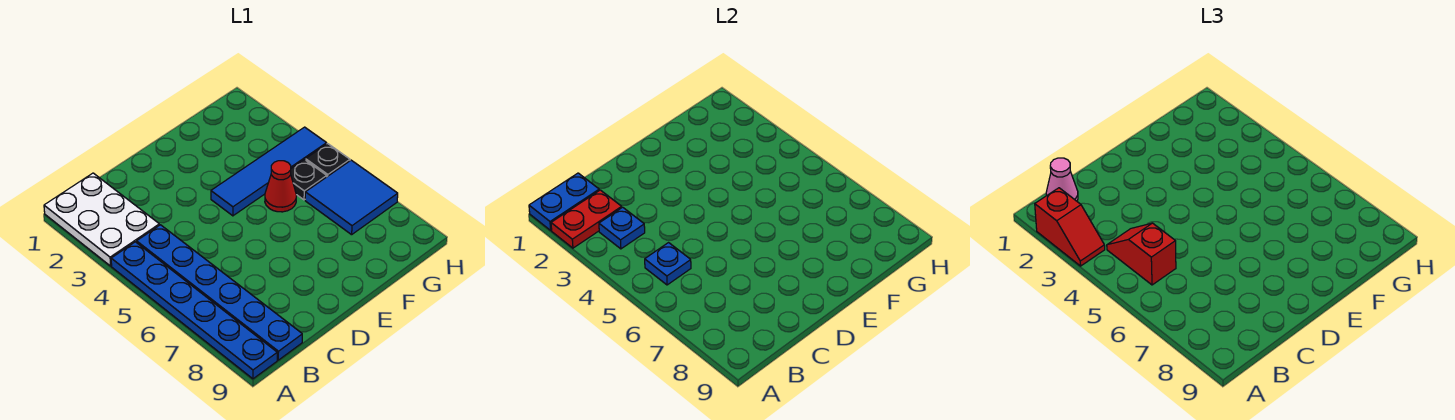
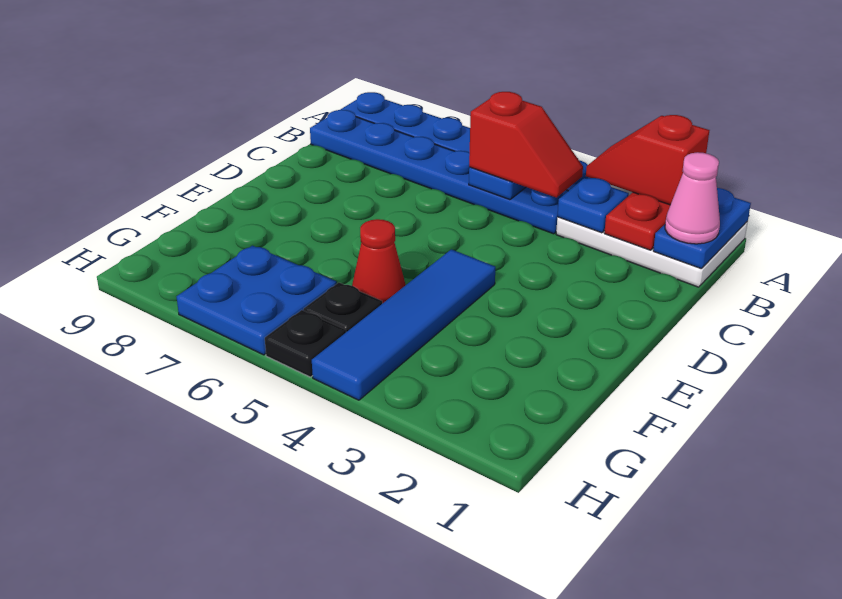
blue 2x2 tile [305,160,398,235] -> blue 2x2 plate [177,246,337,355]

